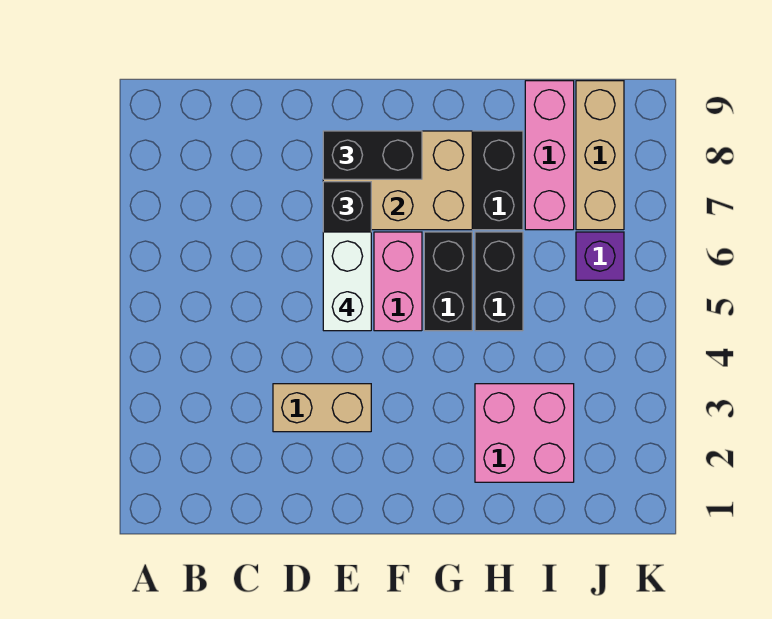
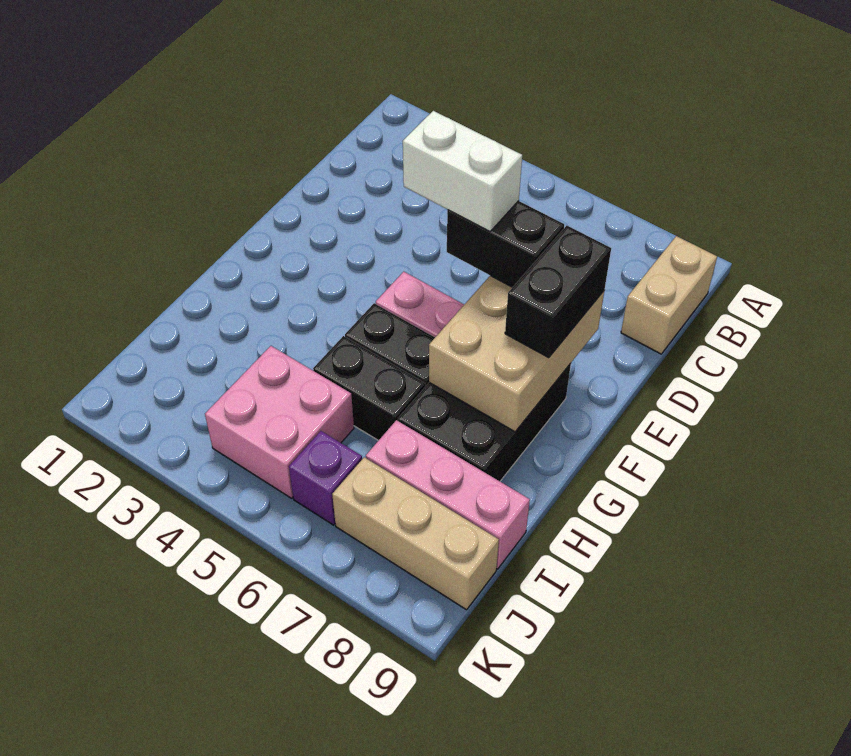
tan 1x2 brick [273,384,371,432] -> tan 1x2 brick moved to [621,236,717,354]
pink 2x2 brick [475,384,574,482] -> pink 2x2 brick moved to [205,346,354,498]

